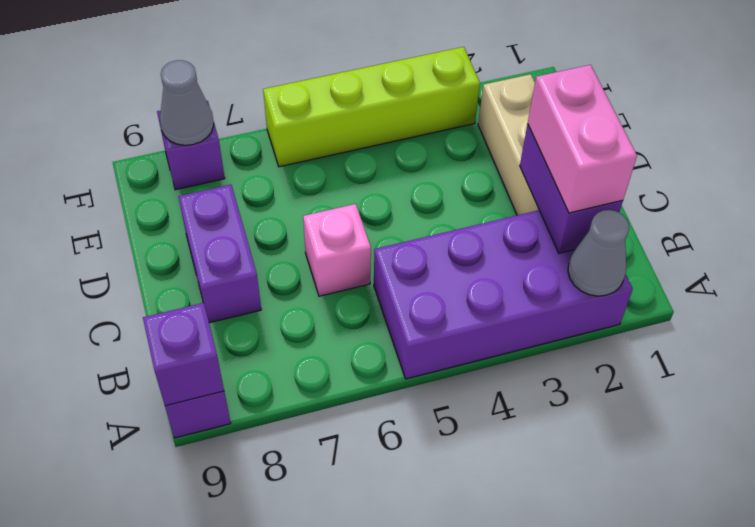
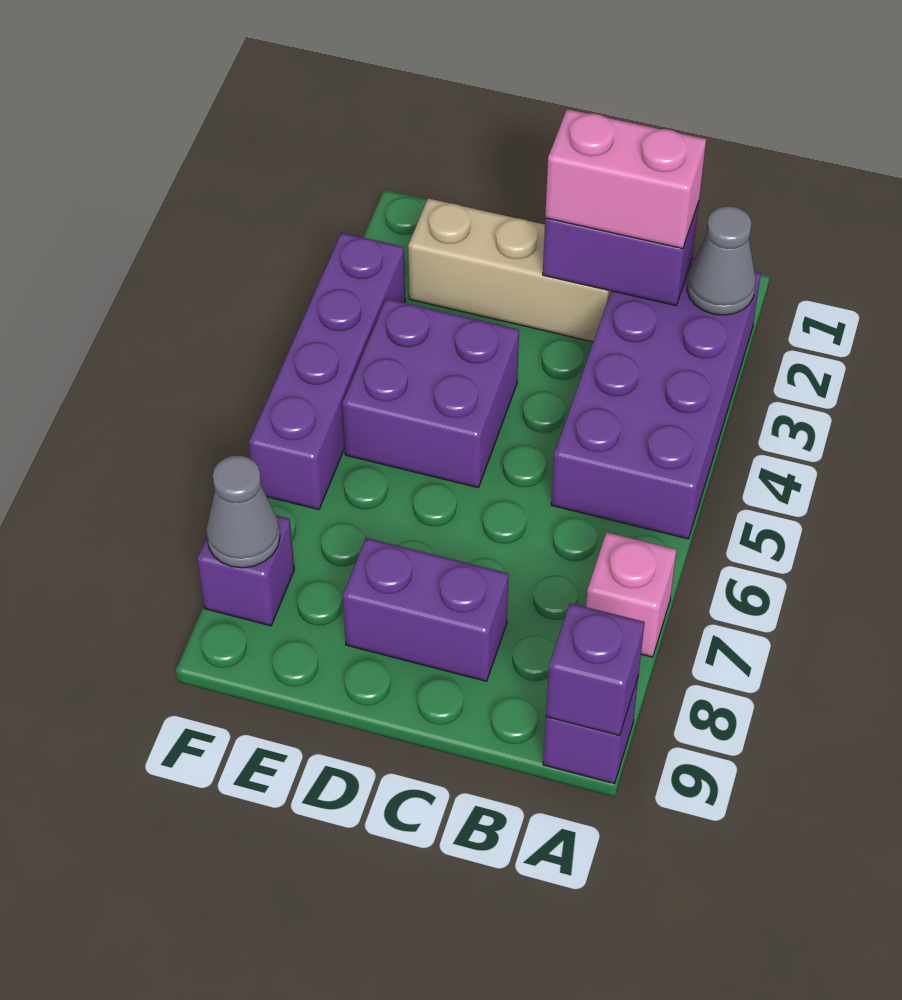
pink 1x1 brick [303,204,371,296] -> pink 1x1 brick moved to [586,532,677,657]
none -> purple 2x2 brick [342,299,519,488]
lime 1x4 brick [263,47,480,167] -> purple 1x4 brick [249,233,405,510]

